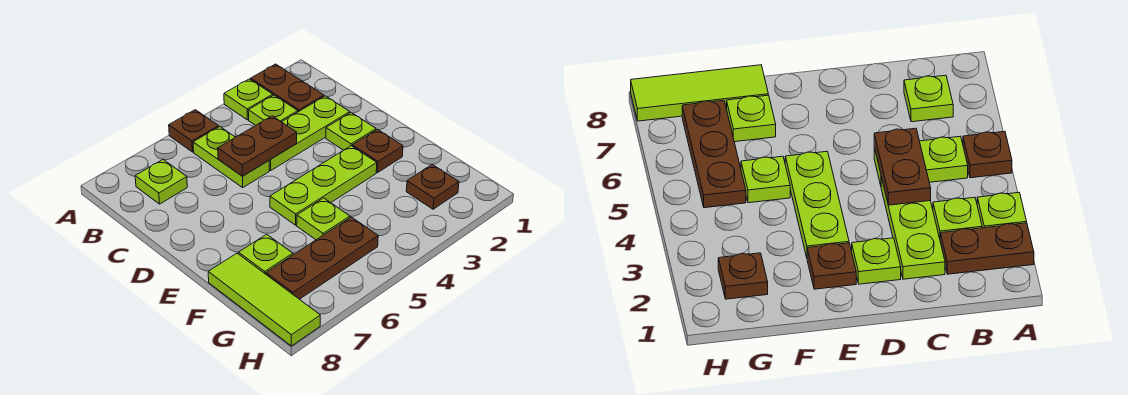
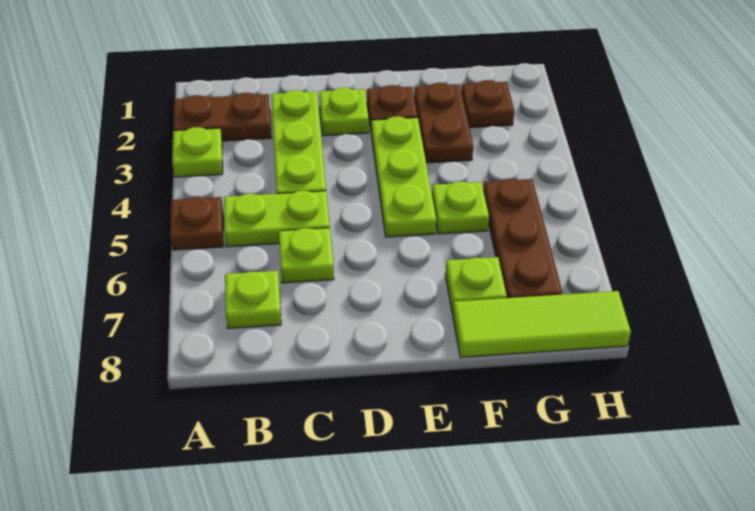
lime 1x1 plate [248,95,298,125] -> lime 1x1 plate moved to [279,228,334,283]
brown 1x2 plate [218,116,297,176] -> brown 1x2 plate moved to [414,83,473,163]

